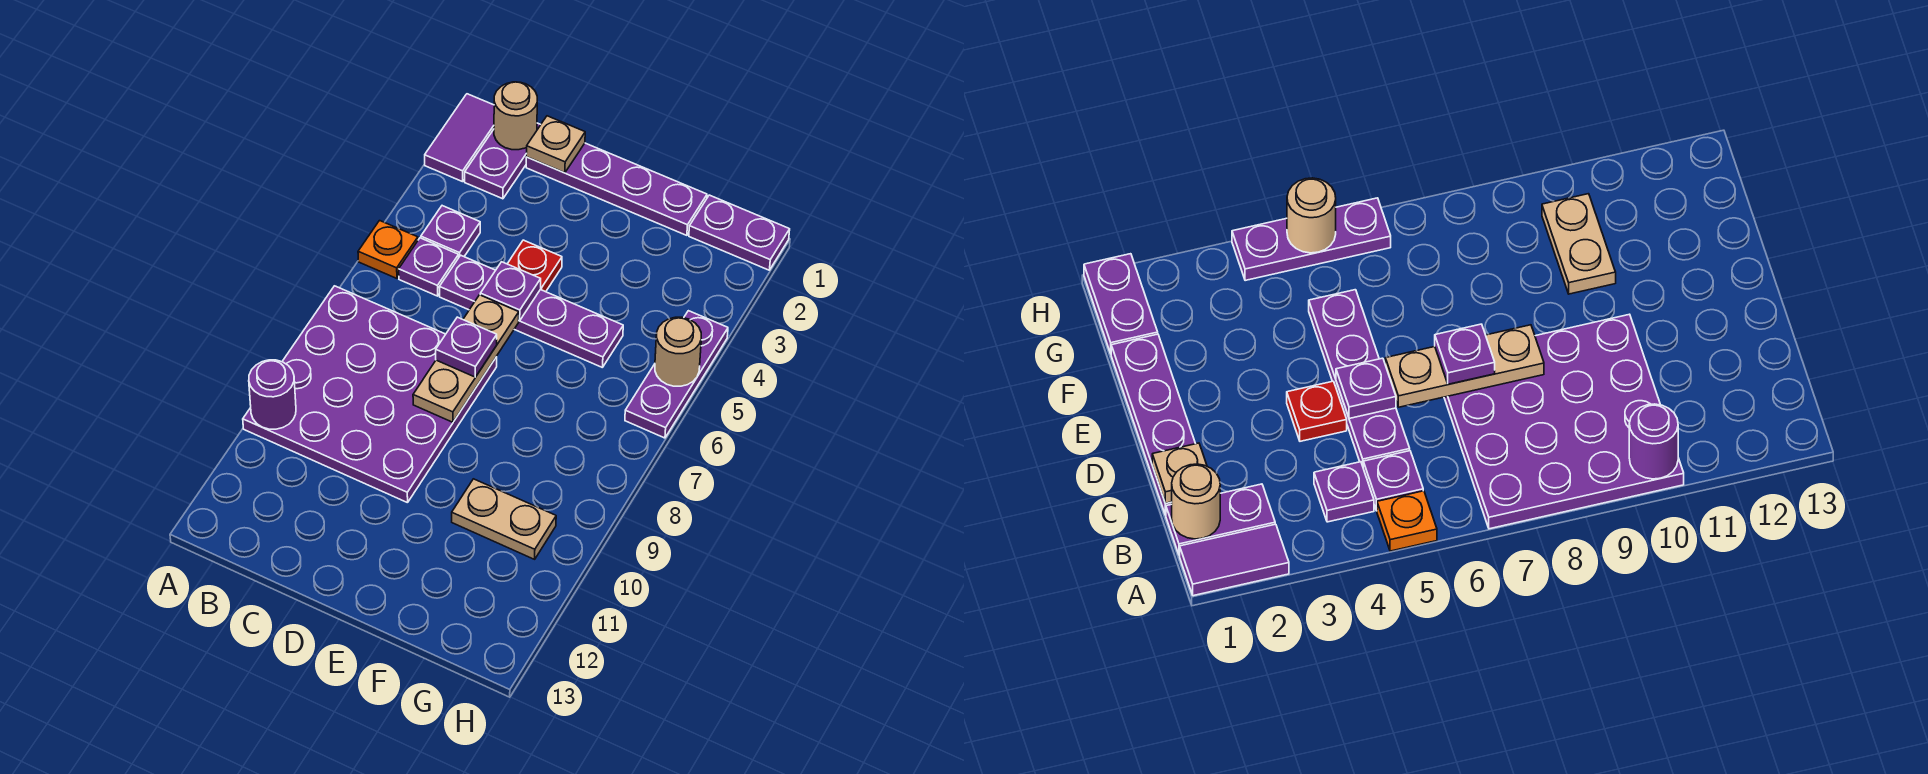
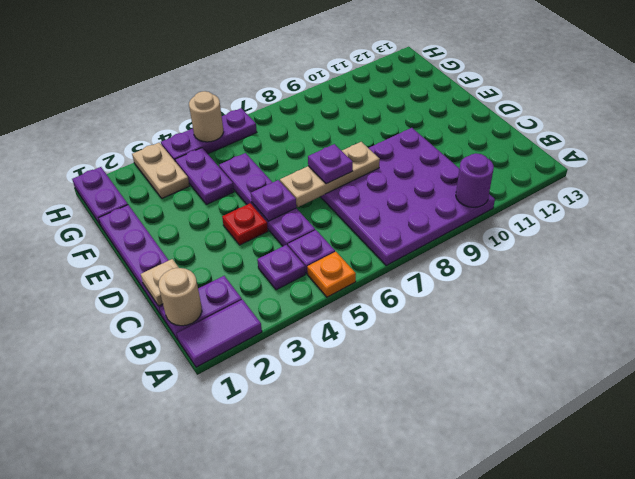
none -> purple 1x2 plate [175,148,234,204]
tan 1x2 plate [452,479,556,559] -> tan 1x2 plate moved to [132,143,189,198]

